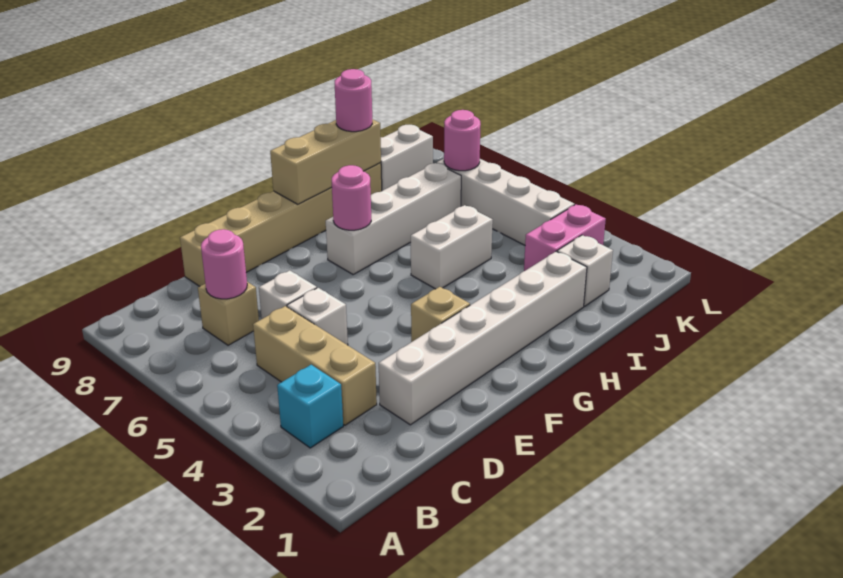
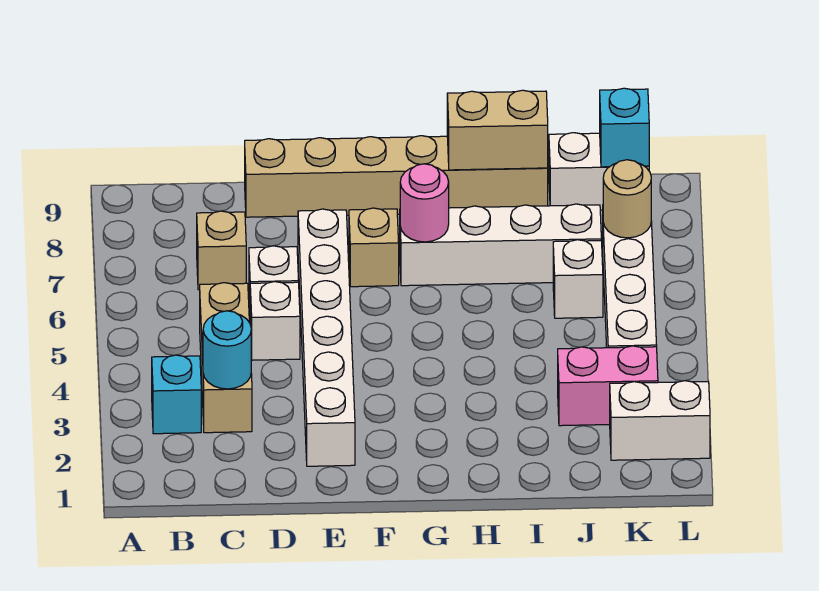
none -> cyan 1x1 round brick [203,311,251,389]
pink 1x1 round brick [201,229,247,299] -> none
white 1x6 brick [379,252,587,425] -> white 1x6 brick turned to [298,209,355,466]
tan 1x1 brick [411,287,470,342] -> tan 1x1 brick moved to [349,208,399,287]
tan 1x3 brick [270,119,381,204] -> tan 1x2 brick [447,90,548,170]
white 1x2 brick [411,205,493,289] -> white 1x2 brick moved to [610,381,710,460]
pink 1x1 round brick [335,69,372,132] -> none
white 1x1 brick [557,235,613,306] -> white 1x1 brick moved to [553,240,603,318]
pink 1x1 round brick [444,110,481,171] -> tan 1x1 round brick [603,160,651,238]
none -> cyan 1x1 brick [600,88,649,167]

